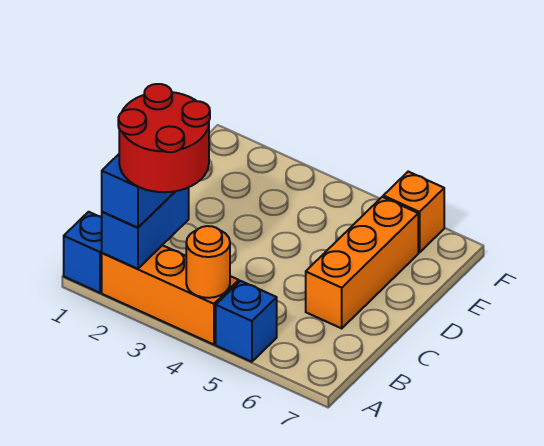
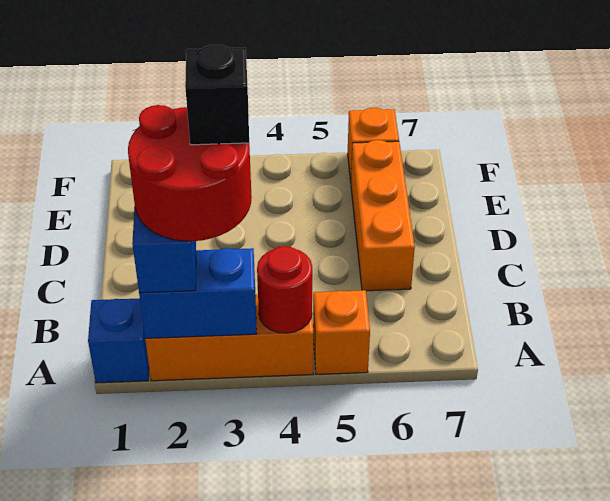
blue 1x2 brick [102,188,189,269] -> blue 1x2 brick turned to [139,248,257,338]
orange 1x1 round brick [186,226,230,298] -> red 1x1 round brick [257,246,312,333]
blue 1x1 brick [216,281,277,362] -> orange 1x1 brick [313,290,370,374]
none -> black 1x1 brick [185,45,249,145]

